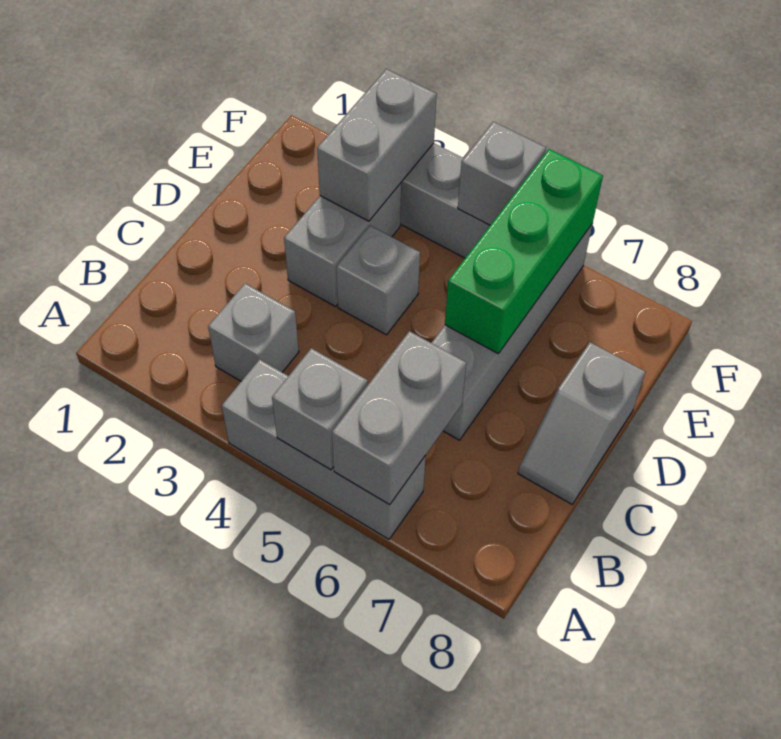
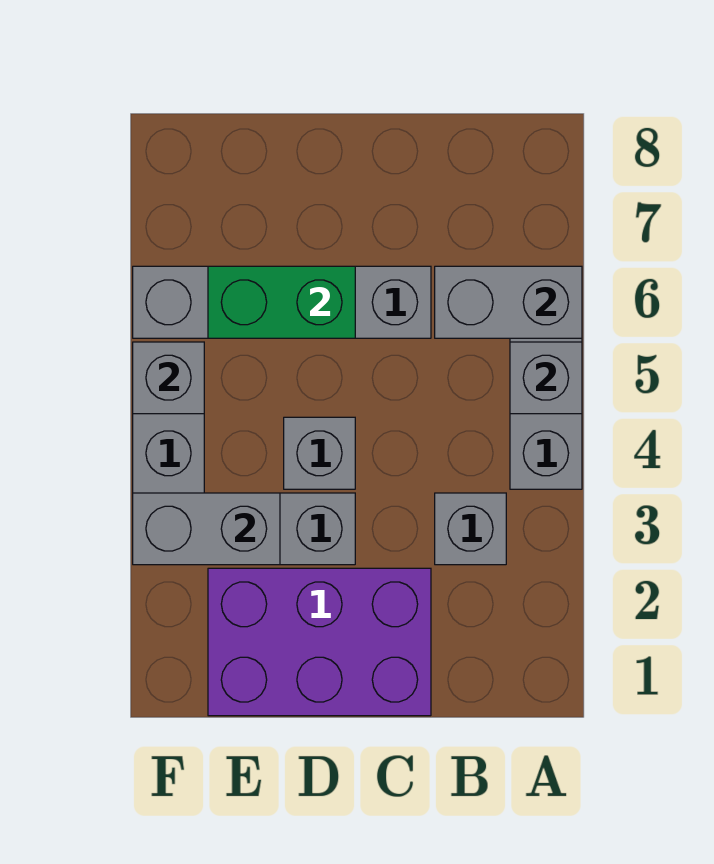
none -> purple 2x3 brick [208,568,431,716]
grey 1x2 slope [518,342,645,504] -> none
green 1x3 brick [445,149,603,354] -> green 1x2 brick [208,266,355,338]

